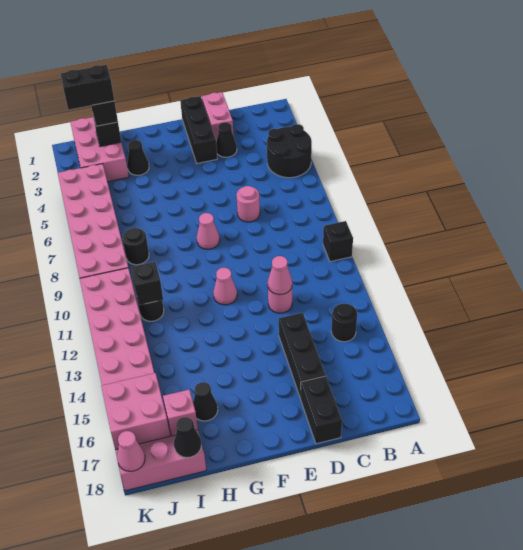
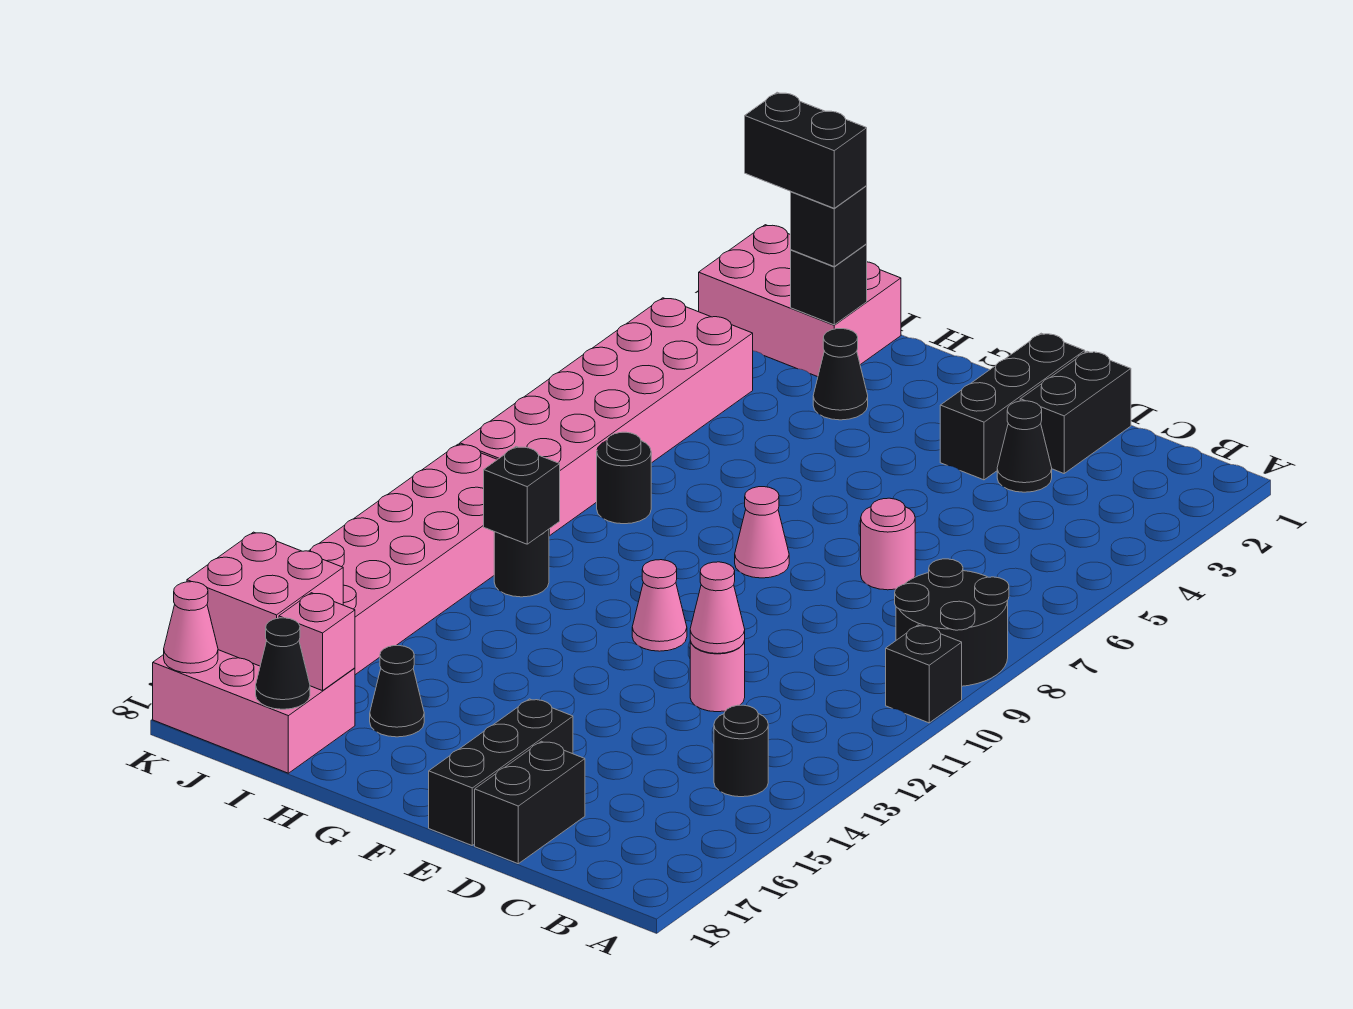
black 2x2 round brick [267,124,312,178] -> black 2x2 round brick moved to [895,559,1009,686]
pink 1x2 brick [202,92,234,142] -> black 1x2 brick [1020,351,1131,473]
black 1x3 brick [279,313,325,398] -> black 1x3 brick moved to [429,699,573,845]
pink 2x3 brick [70,117,129,182] -> pink 2x3 brick turned to [699,225,901,377]

